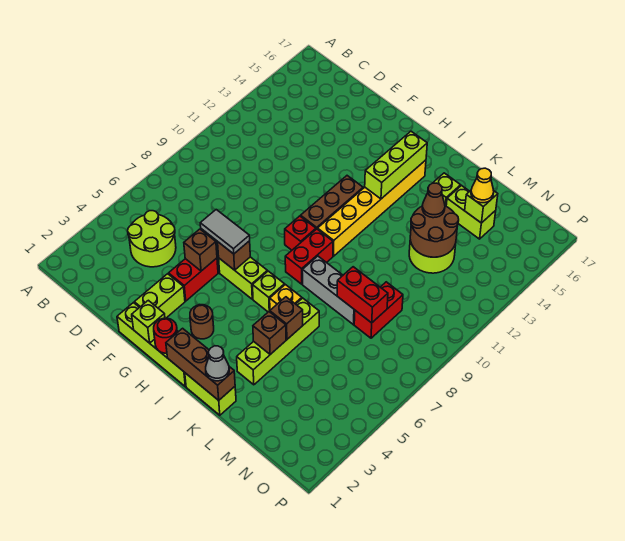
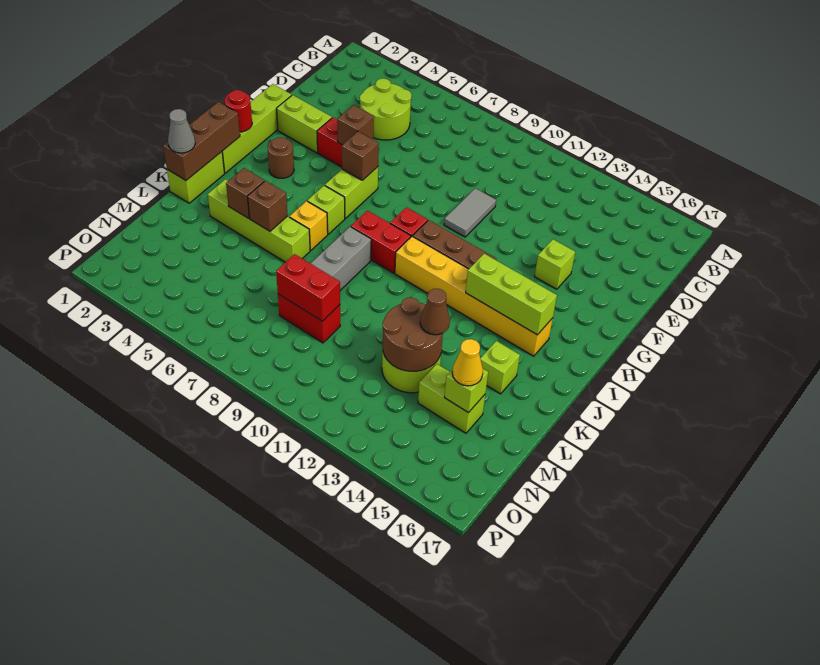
grey 1x2 tile [200,210,250,254] -> grey 1x2 tile moved to [444,188,496,237]
lime 1x1 brick [132,300,165,343] -> lime 1x1 brick moved to [535,239,575,289]
red 1x2 brick [337,267,388,323] -> red 1x2 brick turned to [276,254,340,321]
lime 1x2 brick [446,186,496,239] -> lime 1x2 brick turned to [418,364,485,433]

